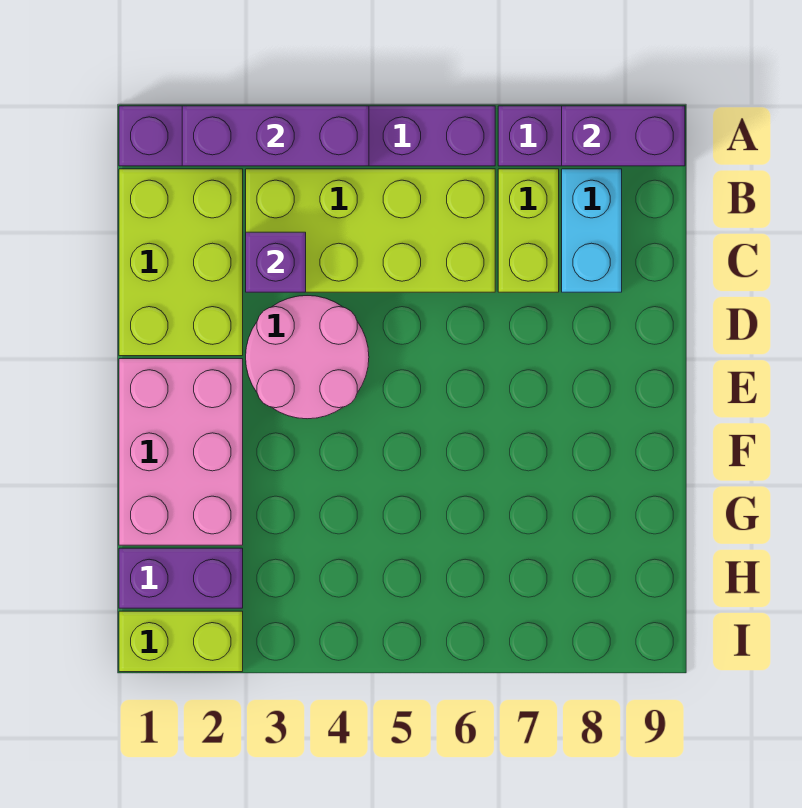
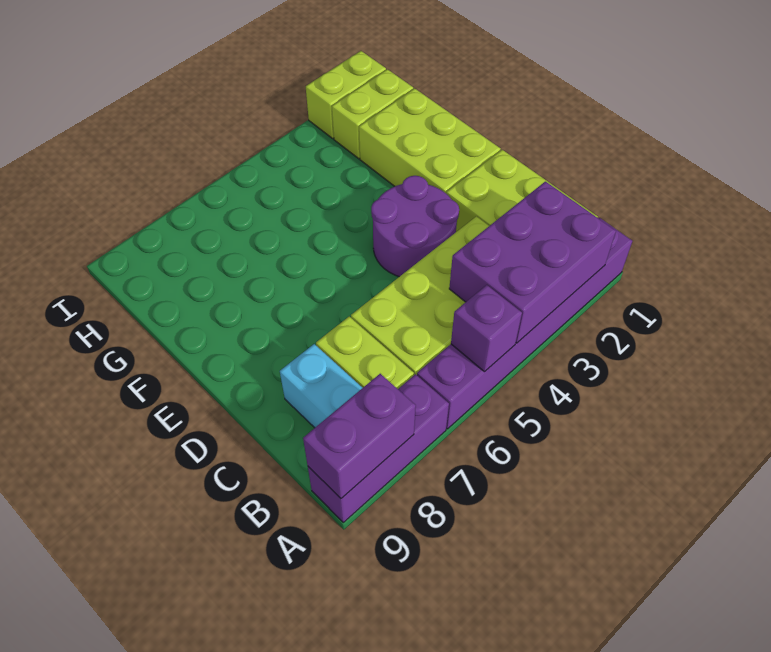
purple 1x3 brick [182,106,369,166] -> purple 2x3 brick [449,182,616,343]
purple 1x1 brick [246,232,306,292] -> purple 1x1 brick moved to [451,285,522,372]
pink 2x2 round brick [246,296,369,419] -> purple 2x2 round brick [371,176,459,277]
pink 2x3 brick [119,359,243,545] -> lime 2x3 brick [359,88,501,193]
purple 1x2 brick [119,548,243,608] -> lime 1x2 brick [332,69,413,159]

